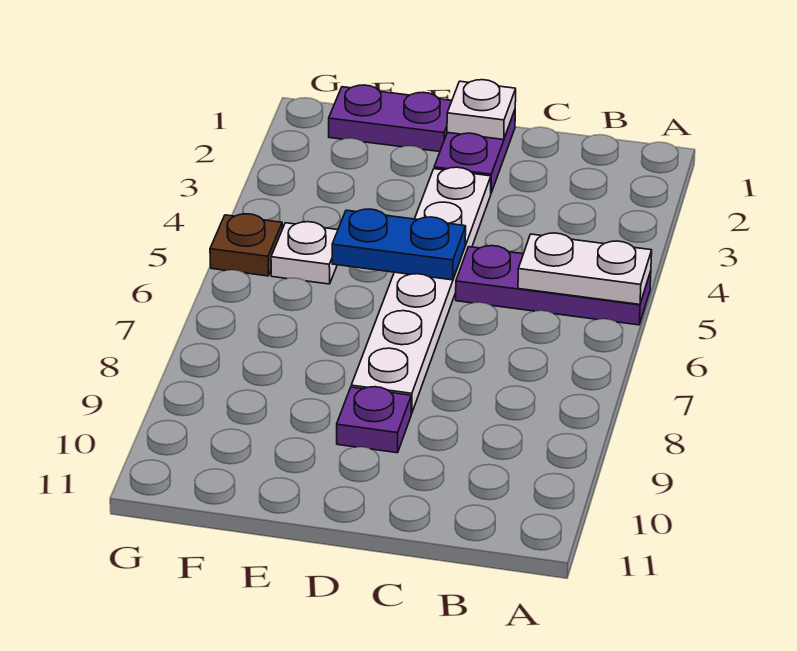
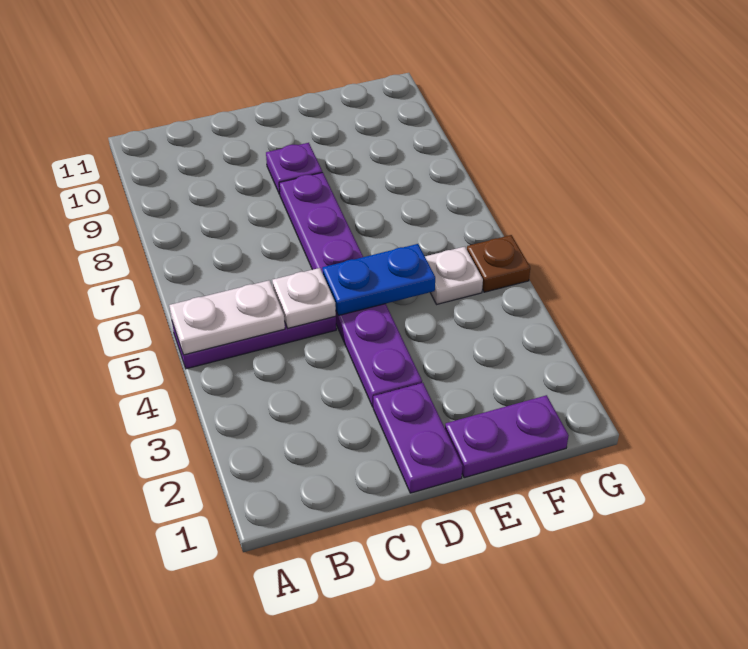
white 1x1 plate [447,80,516,140] -> white 1x1 plate moved to [272,268,336,328]
white 1x6 plate [351,167,491,413] -> purple 1x6 plate [279,172,422,407]

